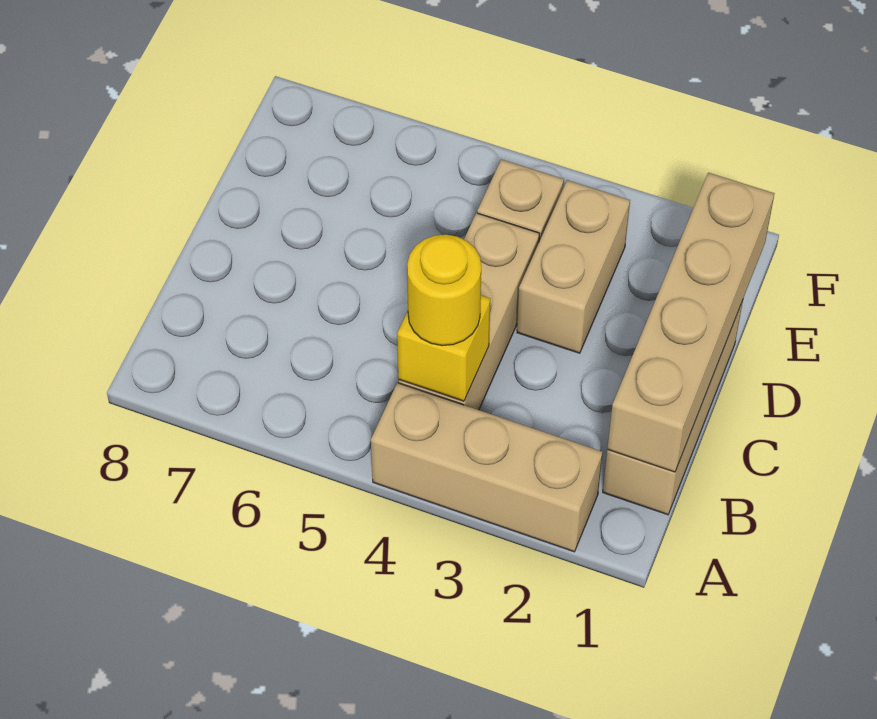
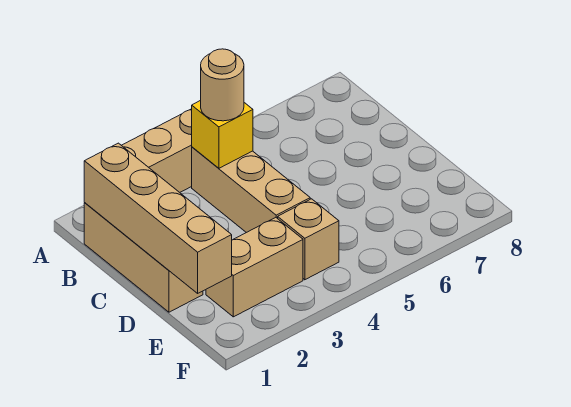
yellow 1x1 round brick [407,235,481,346] -> tan 1x1 round brick [201,49,244,121]
tan 1x2 brick [517,180,630,353] -> tan 1x2 brick turned to [206,217,303,317]

